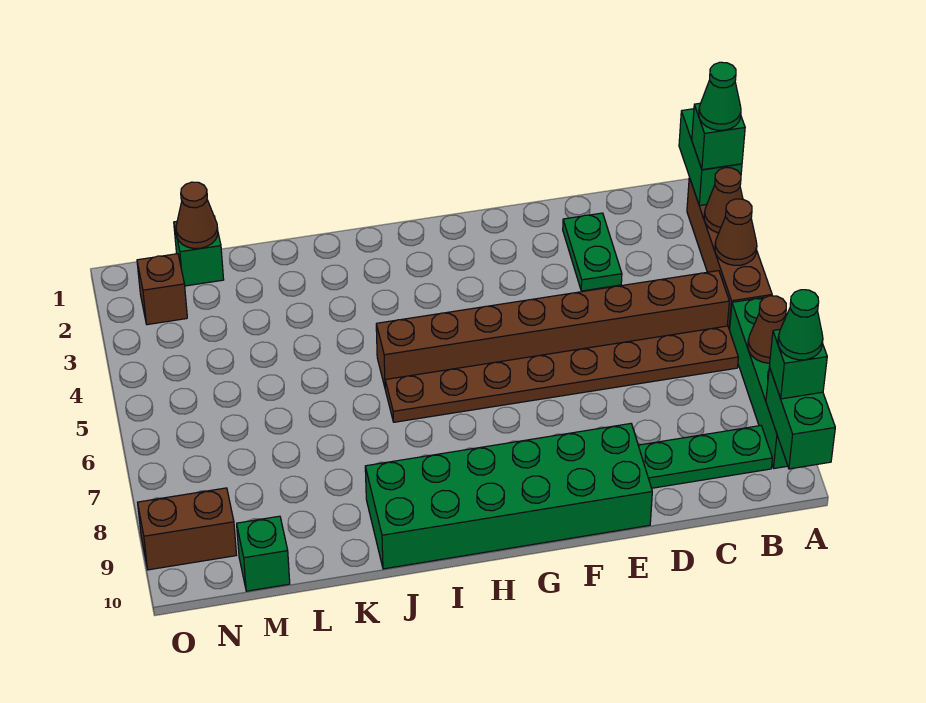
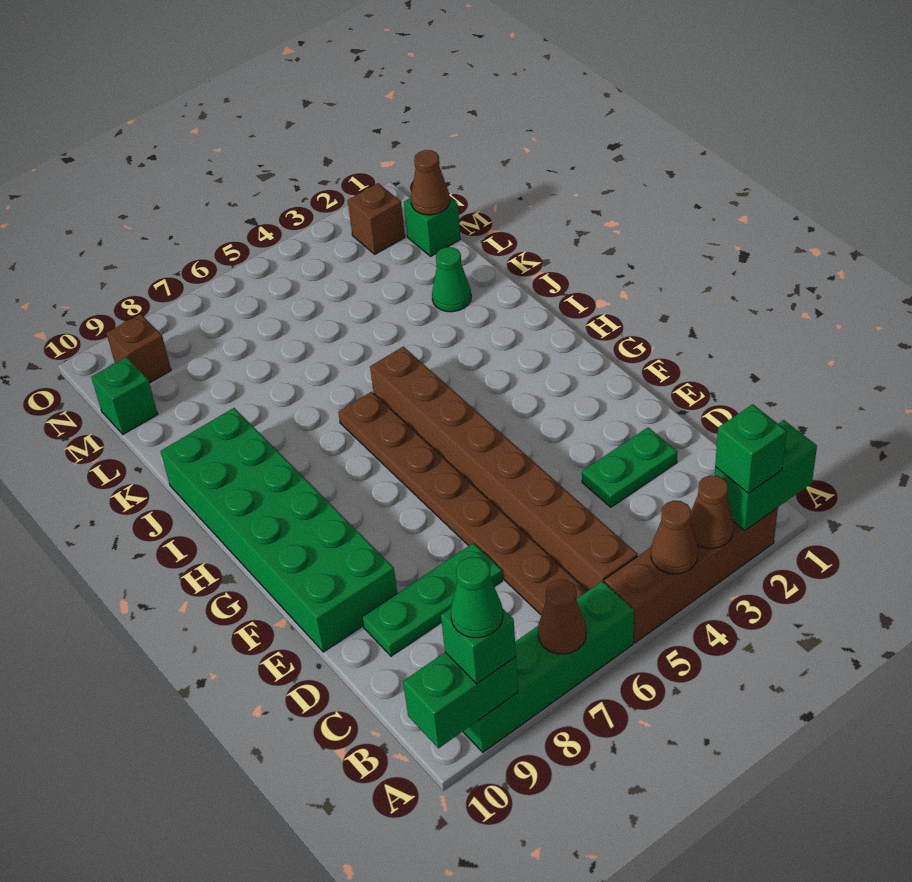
green 1x1 cone [699,62,741,130] -> green 1x1 cone moved to [432,247,471,312]
green 1x3 plate [638,426,772,488] -> green 1x3 plate turned to [362,543,502,656]
brown 1x2 brick [138,488,236,570] -> brown 1x1 brick [106,314,171,383]

